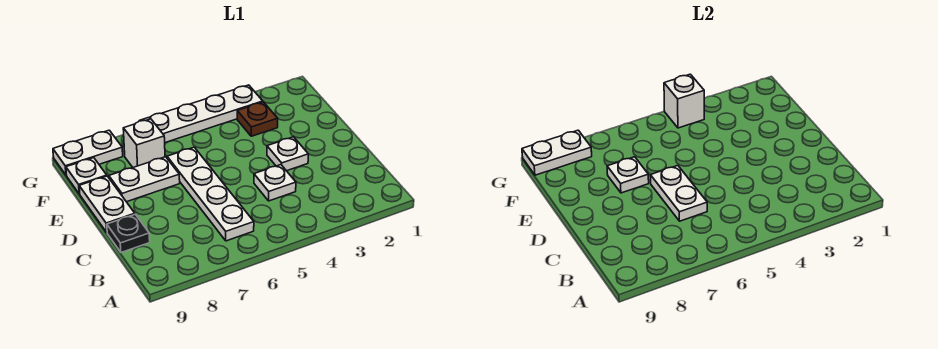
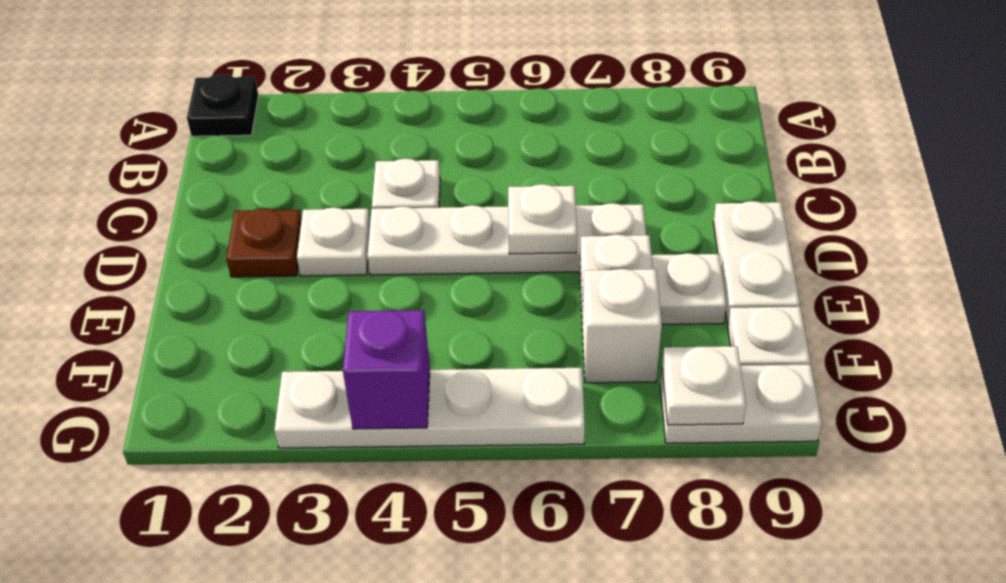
white 1x4 plate [167,147,254,241] -> white 1x4 plate turned to [367,203,646,275]
white 1x2 plate [650,166,707,221] -> white 1x1 plate [508,184,577,254]
black 1x1 plate [107,214,150,252] -> black 1x1 plate moved to [187,74,258,136]
brown 1x1 plate [237,102,278,136] -> brown 1x1 plate moved to [226,209,302,277]
white 1x1 brick [664,74,704,128] -> purple 1x1 brick [343,310,430,429]
white 1x2 plate [522,130,592,175] -> white 1x1 plate [662,346,746,425]

